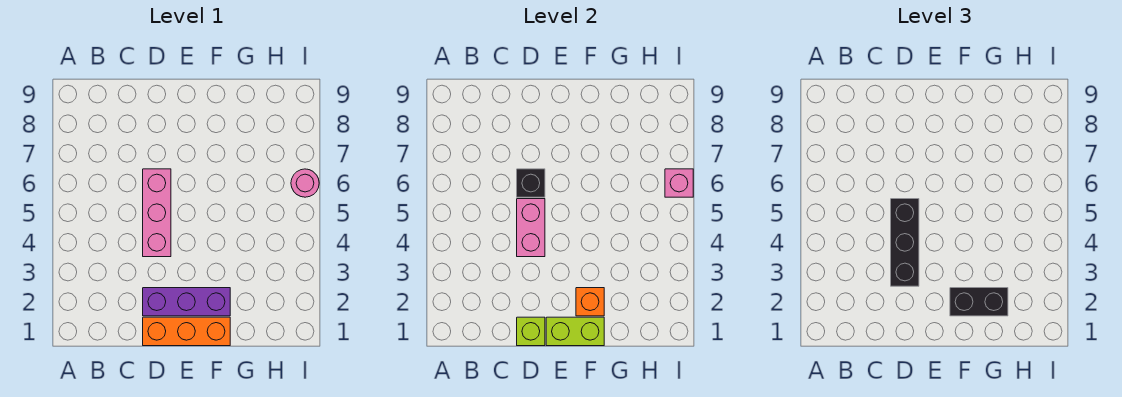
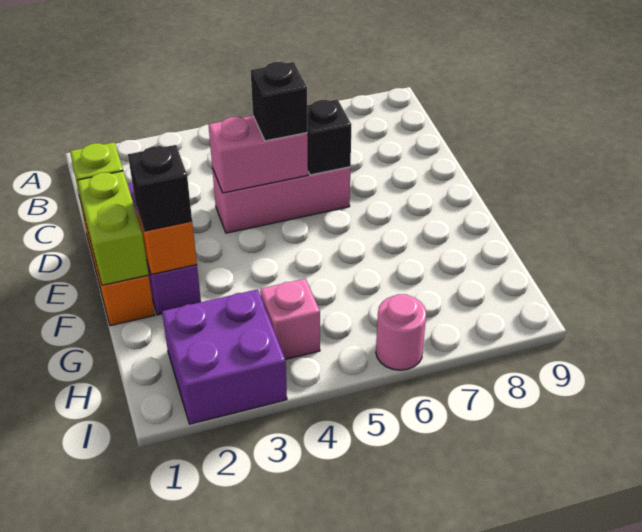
black 1x3 brick [891,199,919,286] -> black 1x1 brick [251,62,307,141]
black 1x2 brick [950,288,1008,316] -> black 1x1 brick [128,145,192,231]
none -> purple 2x2 brick [162,289,287,424]
pink 1x1 brick [665,169,693,197] -> pink 1x1 brick moved to [260,279,320,359]

